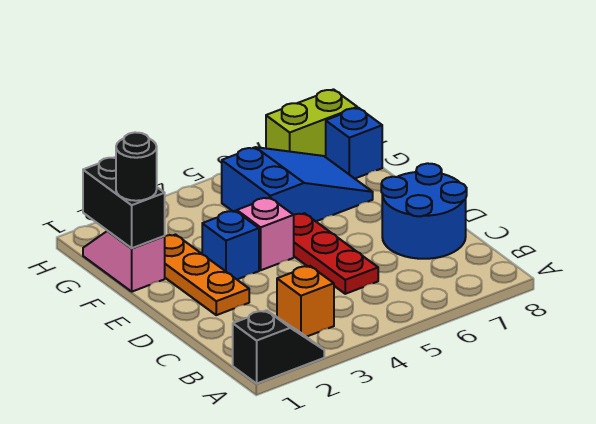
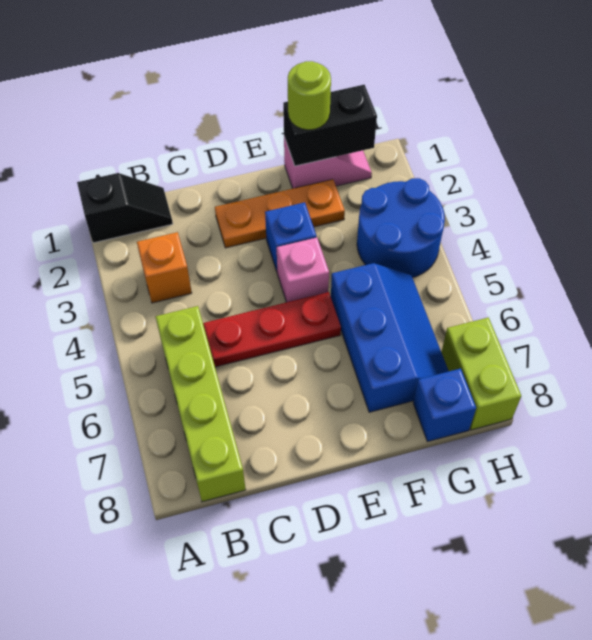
black 1x2 slope [233,310,324,383] -> black 1x2 slope turned to [77,173,173,243]
none -> lime 1x4 brick [156,306,246,502]
blue 2x2 round brick [381,163,467,259] -> blue 2x2 round brick moved to [357,178,445,278]
black 1x1 round brick [116,132,157,201] -> lime 1x1 round brick [288,61,331,130]
blue 2x3 slope [222,147,373,221] -> blue 2x3 slope turned to [331,263,449,412]

